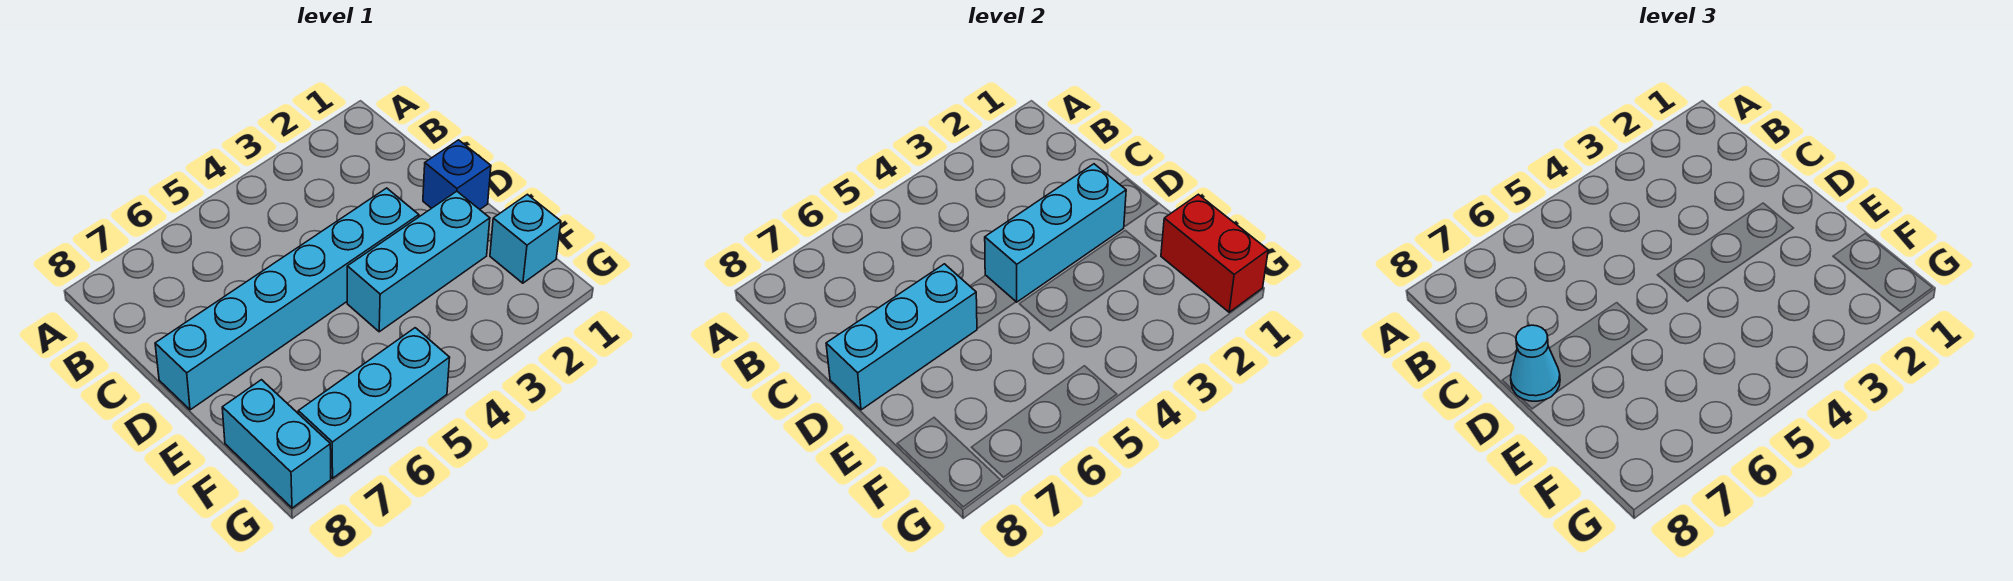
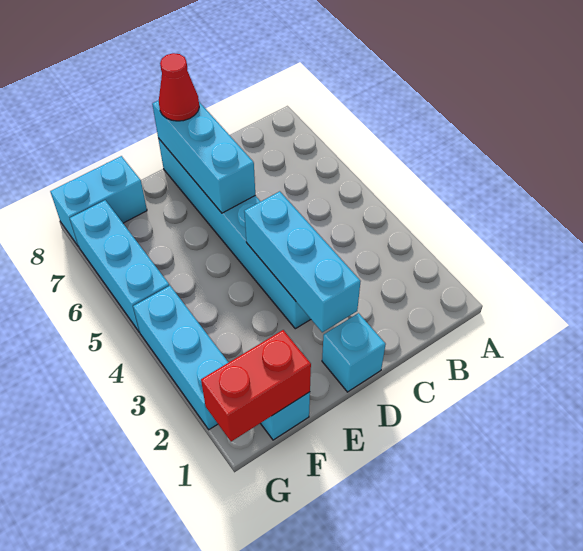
blue 1x1 brick [423,140,491,209] -> cyan 1x1 brick [322,313,386,392]
cyan 1x1 cone [1511,325,1560,401] -> red 1x1 cone [159,53,199,121]
cyan 1x3 brick [347,191,490,332] -> cyan 1x3 brick moved to [133,286,229,430]

